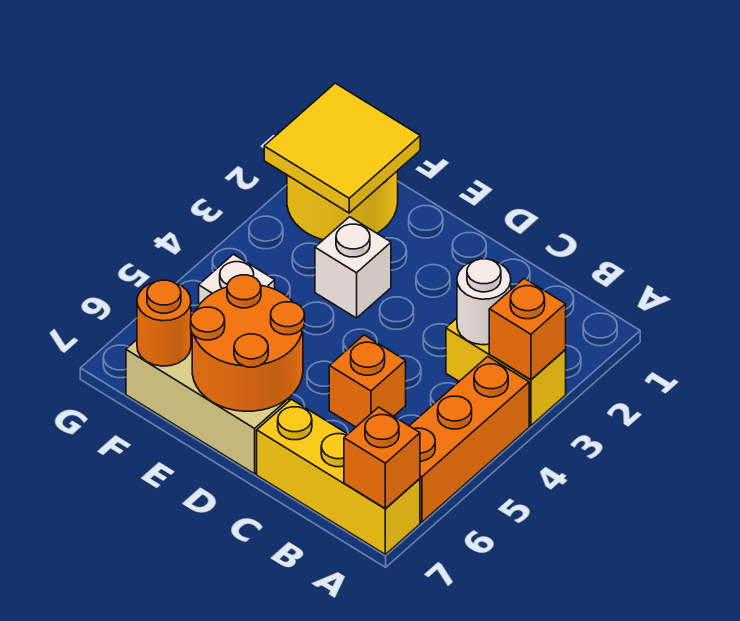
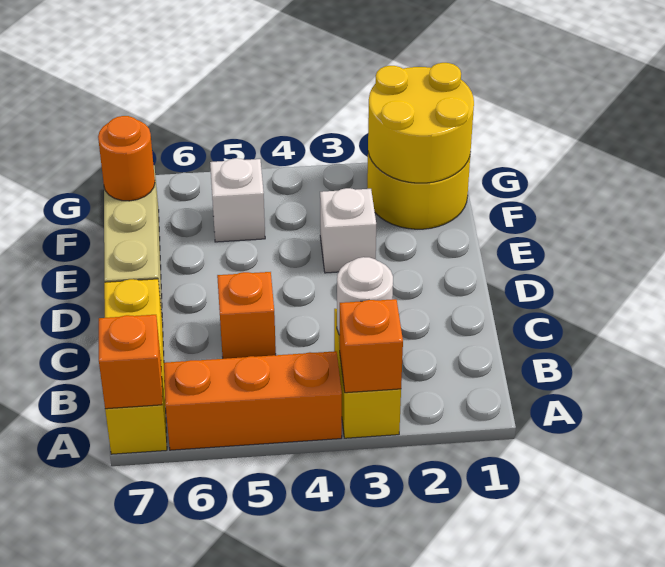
orange 2x2 round brick [191,275,305,411] -> none
yellow 2x2 tile [264,83,420,213] -> yellow 2x2 round brick [368,63,474,183]

